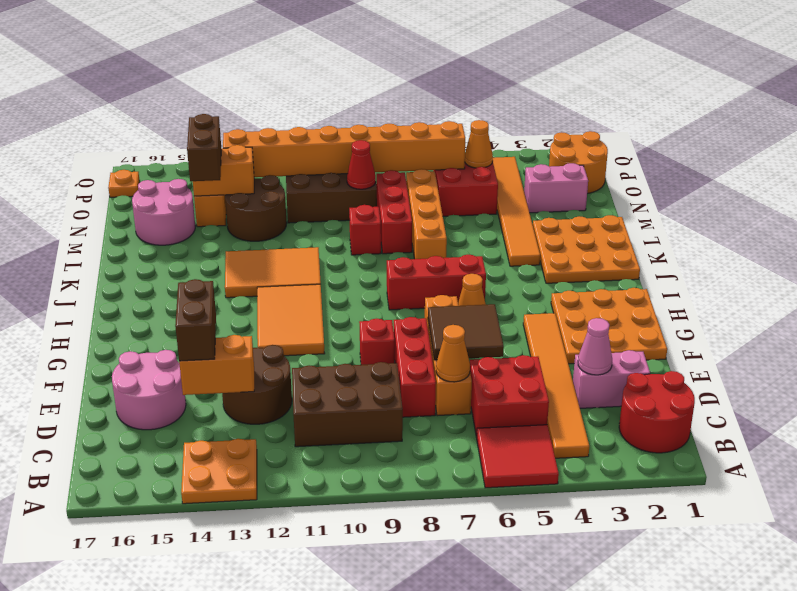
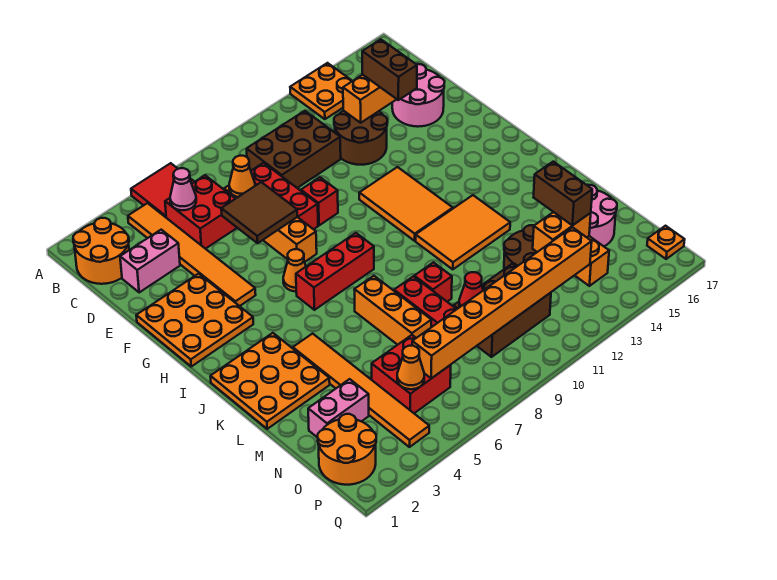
red 2x2 round brick [619,371,695,453] -> orange 2x2 round brick [73,218,129,284]
pink 1x1 cone [578,318,612,375] -> pink 1x1 cone moved to [170,168,196,210]
orange 1x4 brick [406,169,447,259] -> orange 1x3 brick [354,276,431,345]

